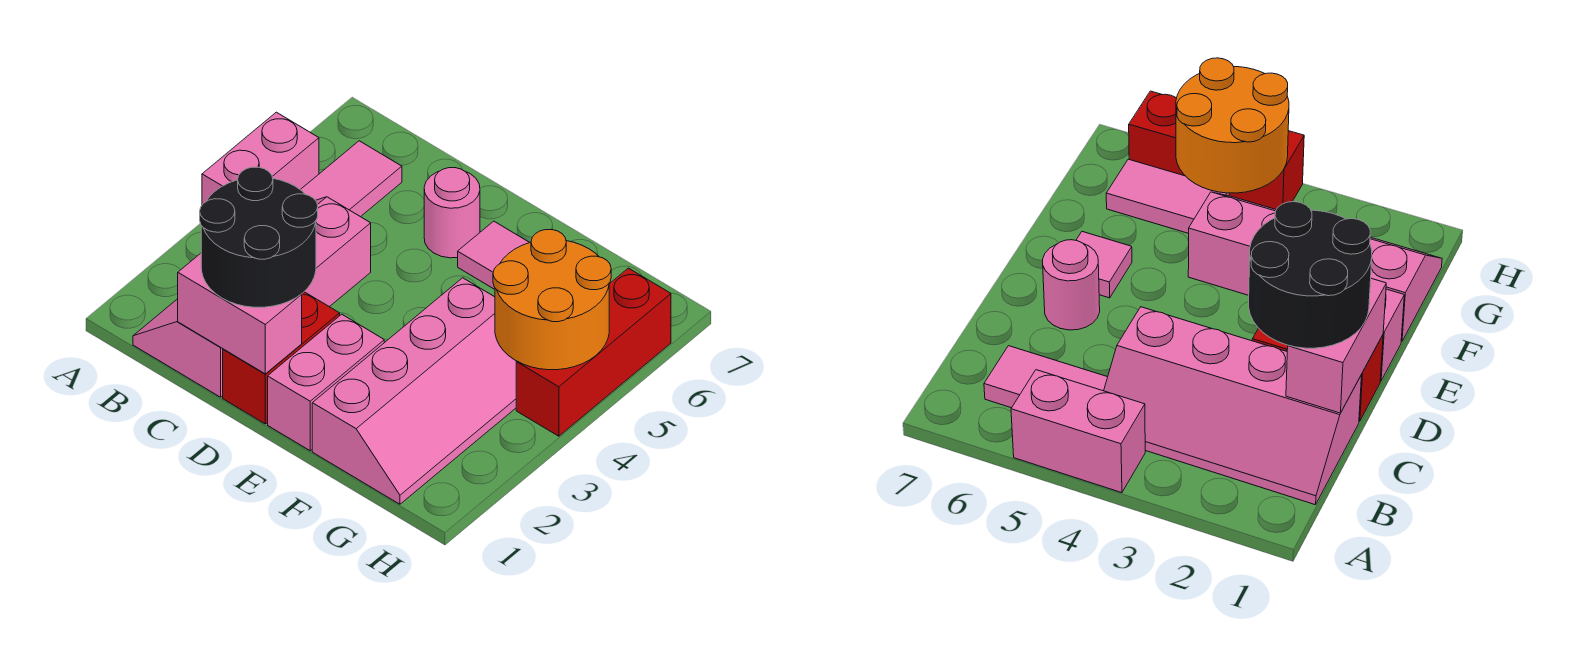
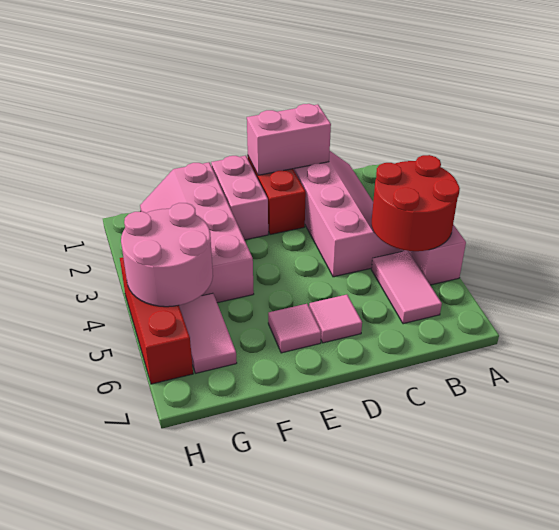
none -> red 2x2 round brick [372,155,460,251]
black 2x2 round brick [200,167,318,307] -> none
pink 1x1 round brick [424,168,480,258] -> pink 1x1 tile [309,295,362,343]
orange 2x2 round brick [493,230,611,370] -> pink 2x2 round brick [121,203,213,307]

